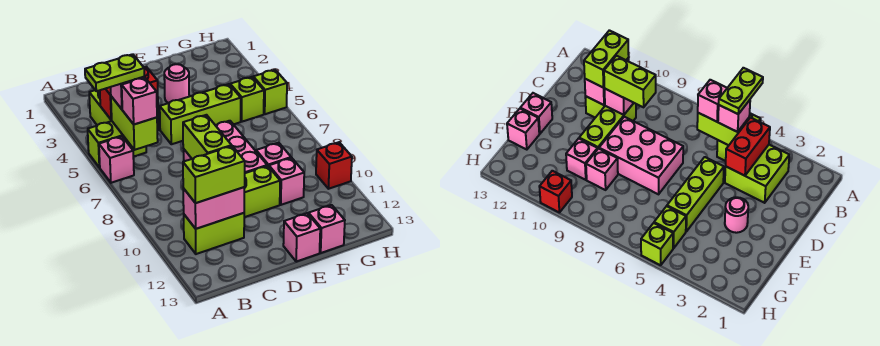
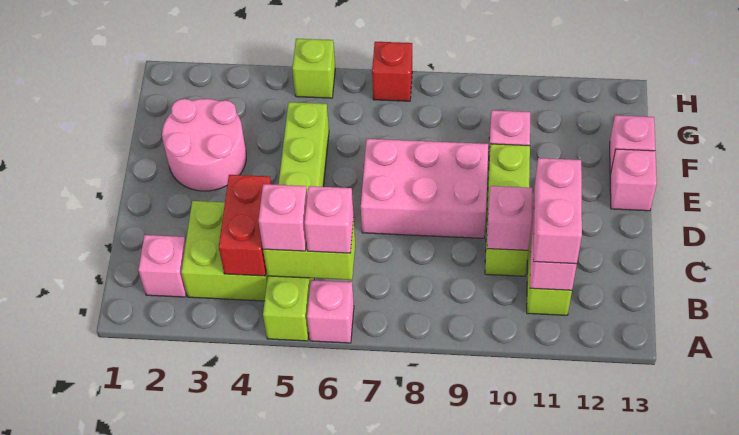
lime 1x2 plate [85,54,144,91] -> none
lime 1x2 brick [183,146,245,203] -> pink 1x2 brick [533,158,582,264]
lime 1x2 brick [183,115,232,159] -> none
pink 1x1 round brick [164,64,189,103] -> pink 2x2 round brick [162,99,246,191]
pink 1x1 brick [256,143,291,167] -> pink 1x1 brick moved to [138,235,186,297]
lime 1x1 brick [230,77,264,122] -> none
red 1x1 brick [316,142,352,189] -> red 1x1 brick moved to [372,42,412,101]

